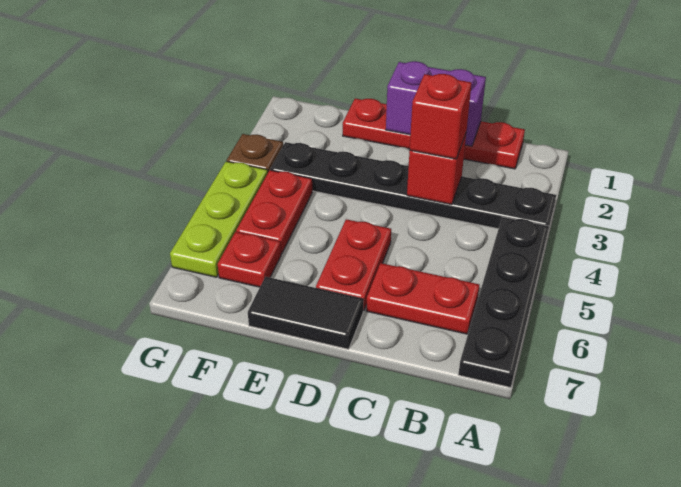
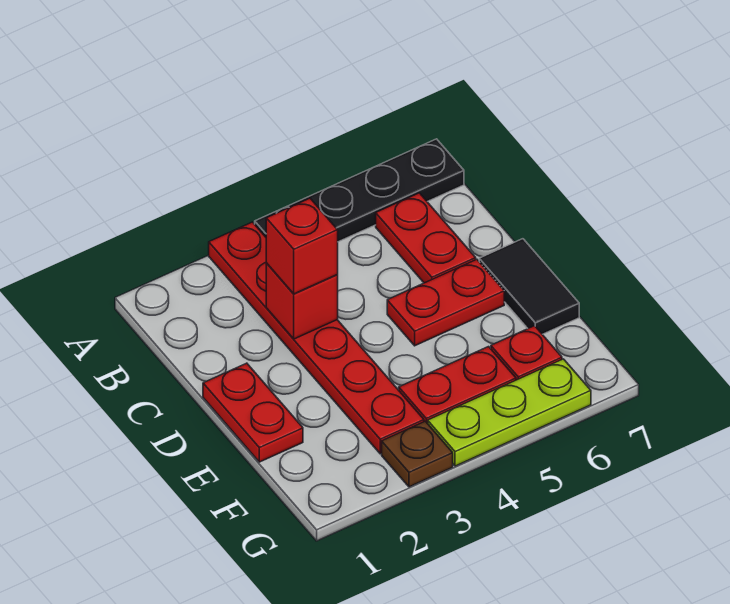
black 1x6 plate [270,142,556,235] -> red 1x6 plate [209,222,424,454]
red 1x4 plate [343,99,525,169] -> red 1x2 plate [203,363,303,462]
purple 1x2 brick [386,61,486,146] -> none

